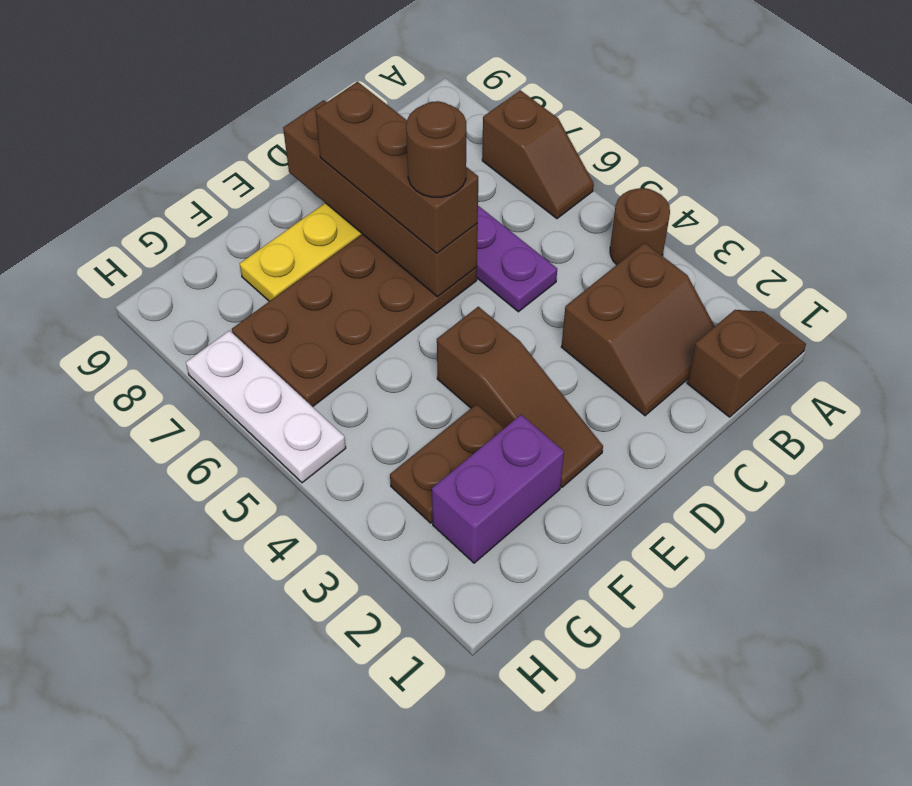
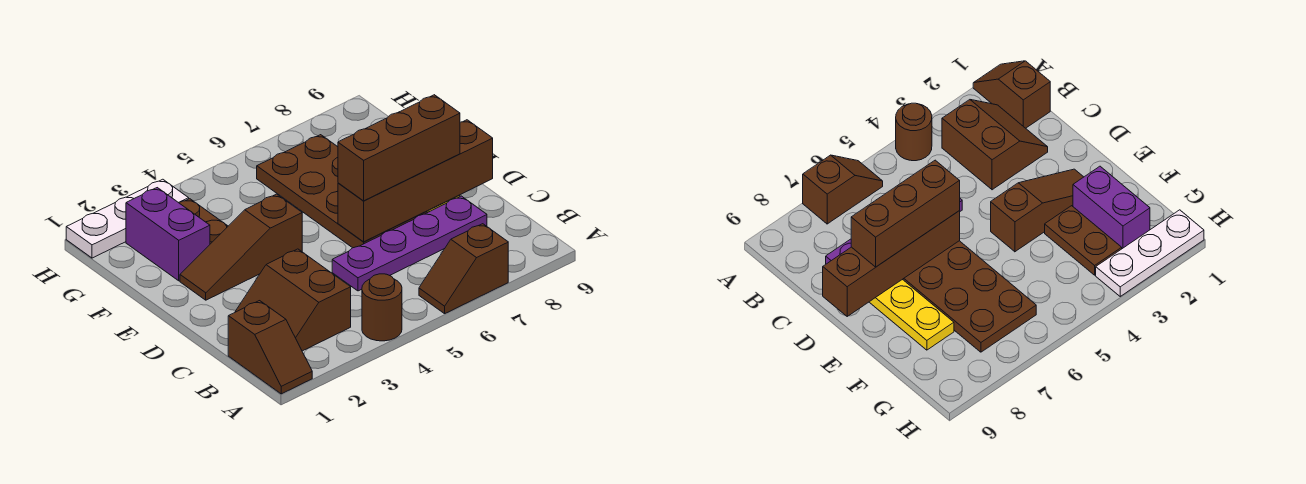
brown 1x1 round brick [406,101,466,197] -> none
white 1x3 plate [186,331,346,483] -> white 1x3 plate moved to [66,179,189,258]

